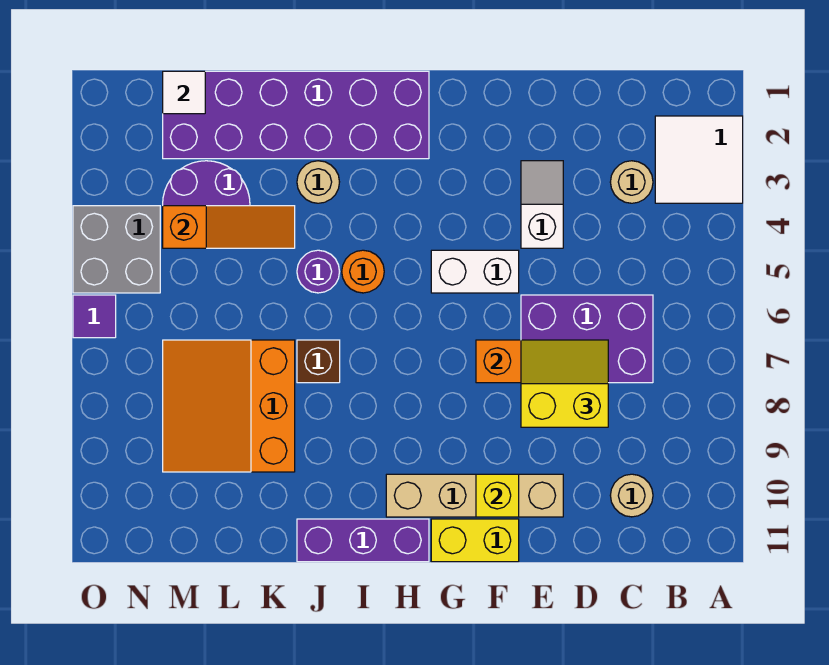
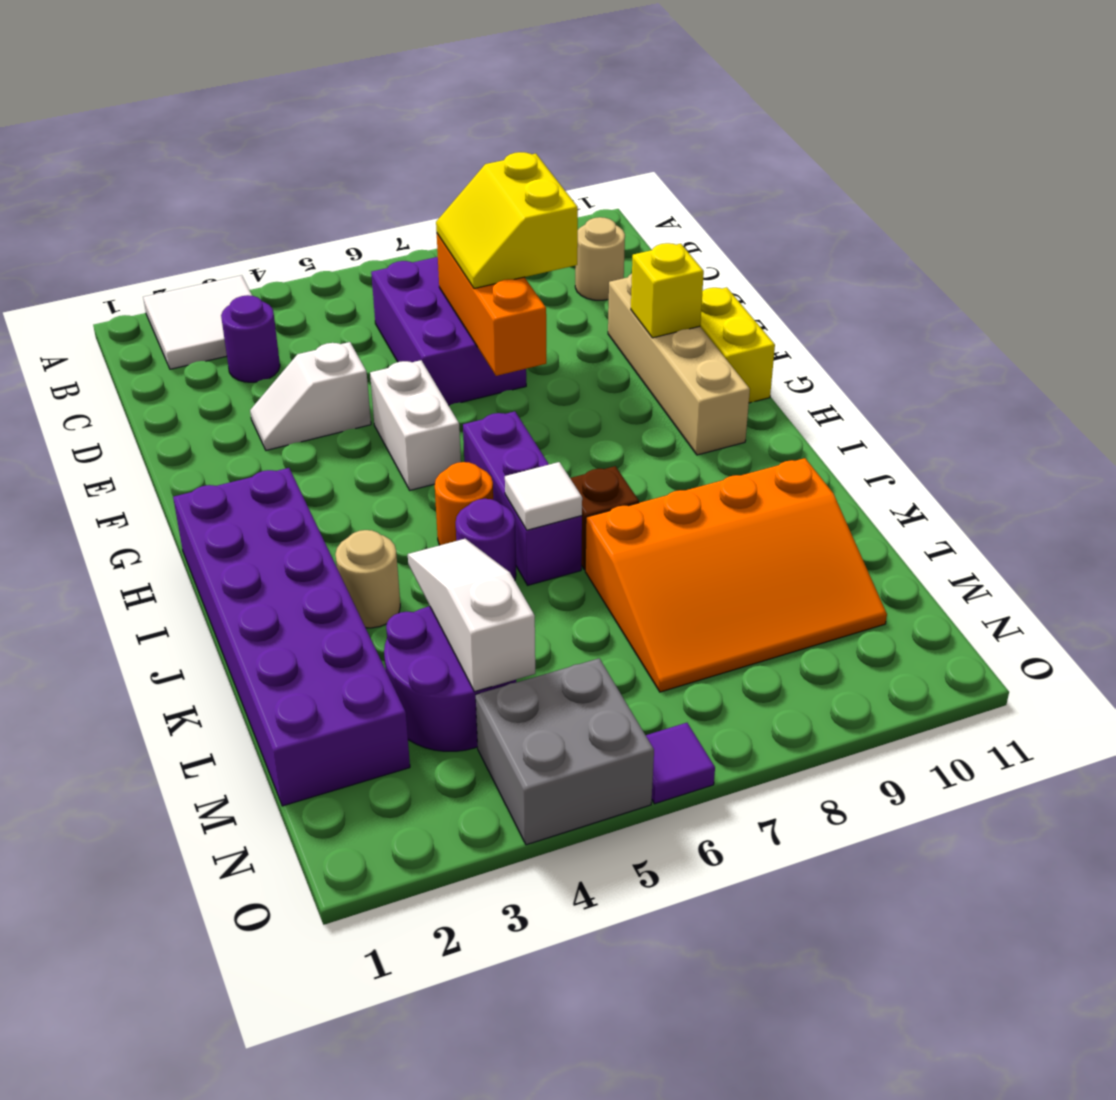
tan 1x1 round brick [610,161,653,203] -> purple 1x1 round brick [221,295,280,382]
purple 1x3 brick [297,519,429,562] -> purple 1x3 brick moved to [463,411,582,585]
orange 1x3 slope [163,206,295,248] -> white 1x3 slope [408,539,535,692]
orange 3x3 slope [163,340,295,472] -> orange 3x4 slope [585,458,887,692]
white 1x1 tile [163,71,205,114] -> white 1x1 tile moved to [505,462,582,530]

